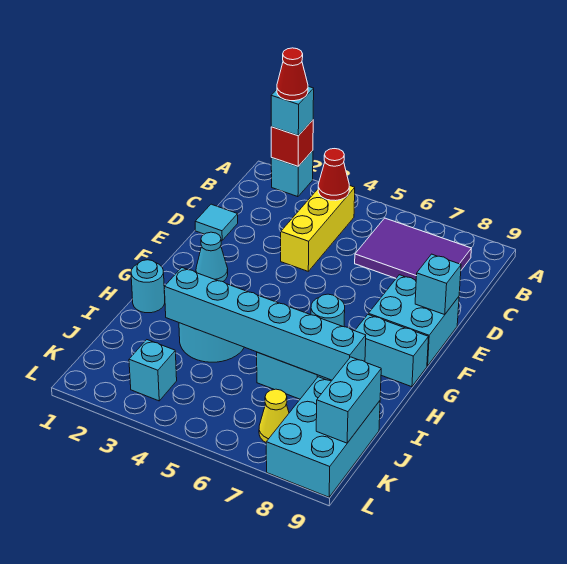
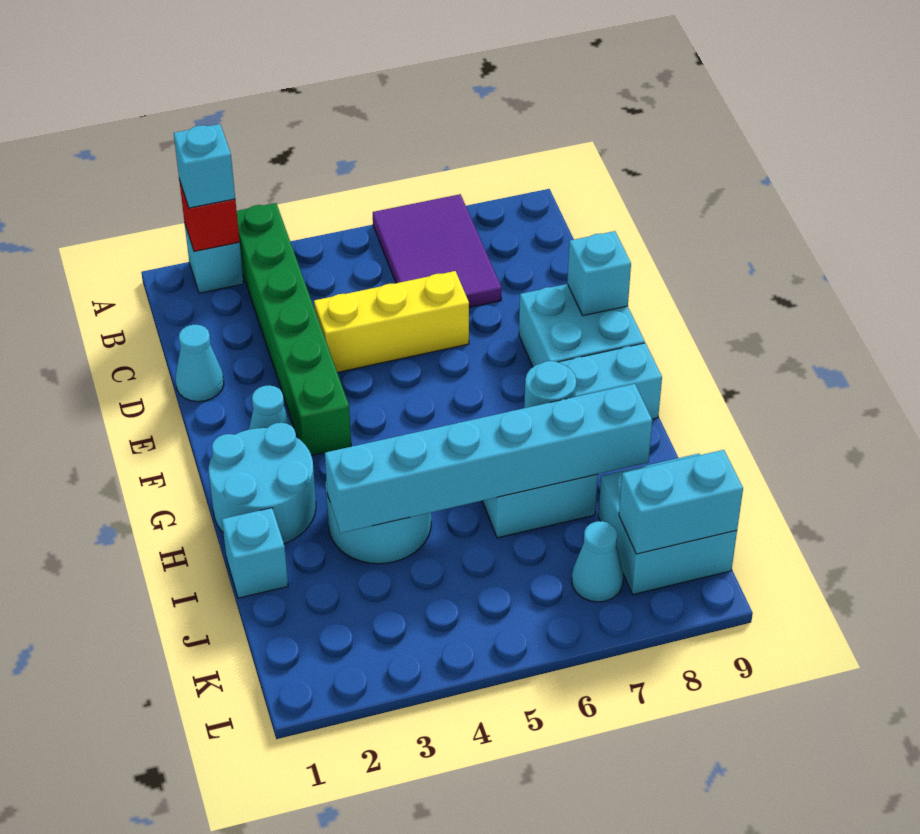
red 1x1 cone [277,48,308,101] -> none
none -> green 1x6 brick [237,203,351,455]
yellow 1x3 brick [281,185,355,271] -> yellow 1x3 brick turned to [314,271,469,372]
red 1x1 cone [318,149,349,201] -> none
purple 2x3 tile [355,218,471,280] -> purple 2x3 tile turned to [373,194,502,307]
cyan 1x1 tile [195,204,238,240] -> cyan 1x1 cone [176,325,224,402]
cyan 1x1 round brick [131,260,165,313] -> cyan 2x2 round brick [209,423,316,544]
cyan 2x3 brick [266,377,380,497] -> cyan 2x2 brick [598,454,737,594]
cyan 1x2 brick [316,357,381,443] -> cyan 1x2 brick turned to [619,450,743,554]
cyan 1x1 brick [129,340,177,401] -> cyan 1x1 brick moved to [222,508,288,598]
yellow 1x1 cone [259,389,289,442] -> cyan 1x1 cone [572,521,624,602]

